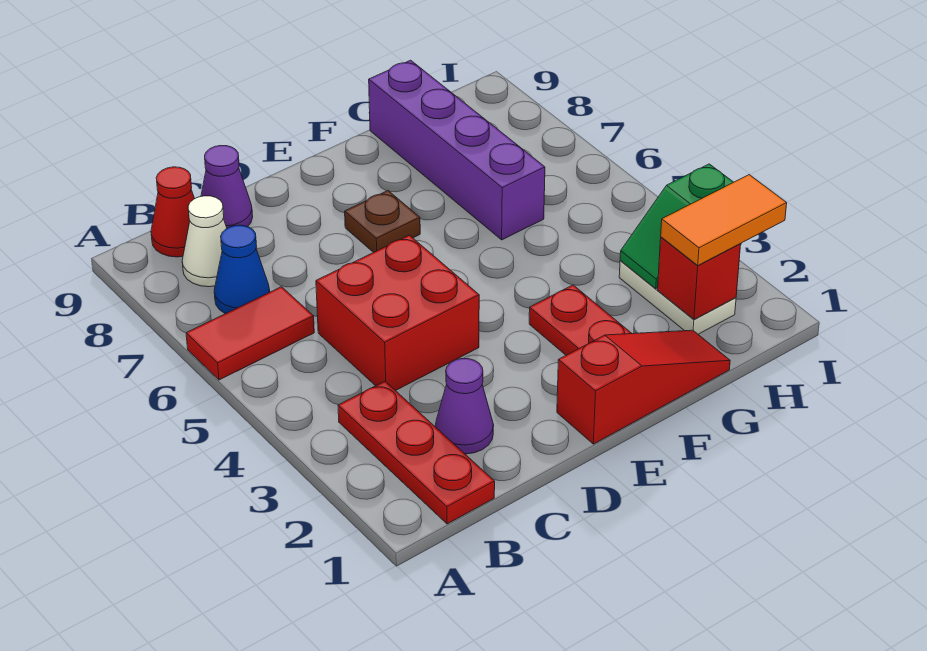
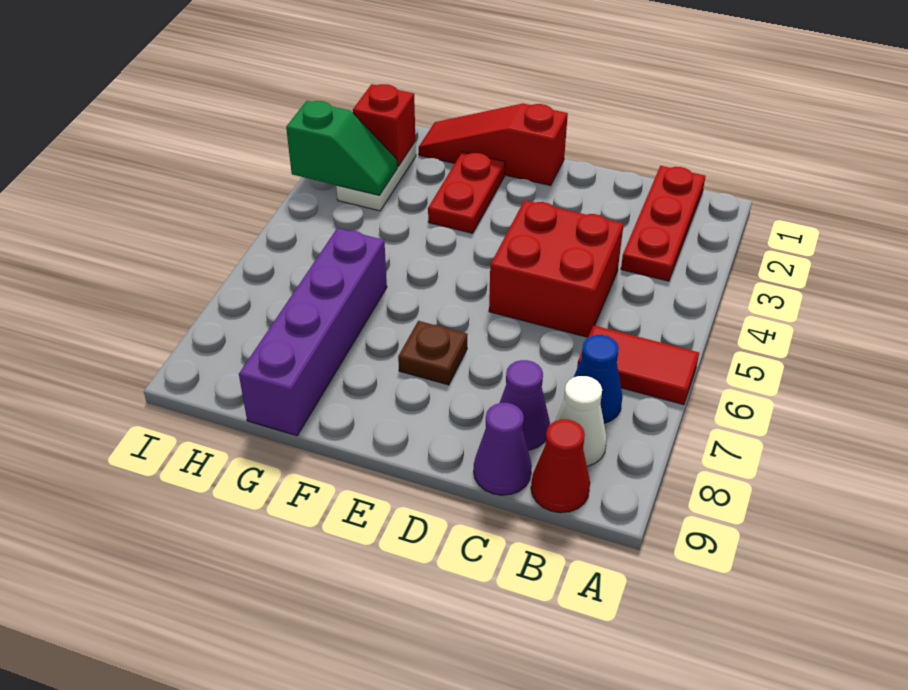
purple 1x1 cone [435,359,494,454] -> purple 1x1 cone moved to [500,360,550,450]
orange 1x2 tile [661,175,787,265] -> none

